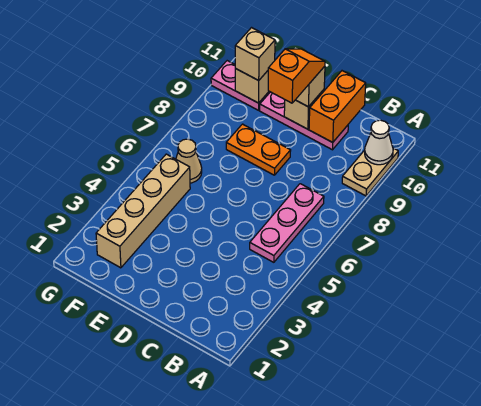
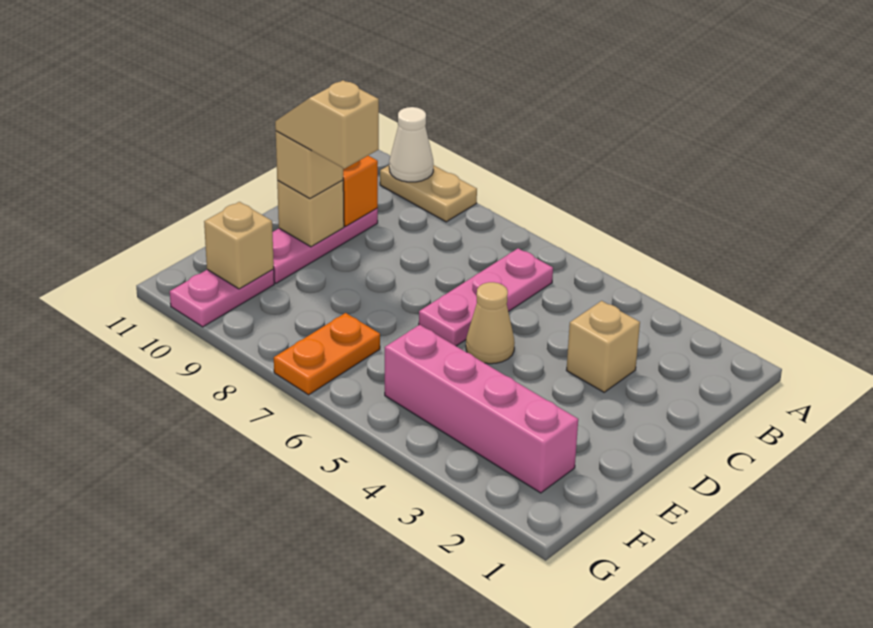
pink 1x3 plate [250,184,324,262] -> pink 1x3 plate turned to [419,248,553,346]
orange 1x2 plate [226,124,291,175] -> orange 1x2 plate moved to [274,313,380,395]
orange 1x2 slope [268,49,325,103] -> tan 1x2 slope [275,80,379,169]
tan 1x4 brick [96,154,190,268] -> pink 1x4 brick [385,325,578,493]
tan 1x1 cone [176,139,202,183] -> tan 1x1 cone moved to [466,282,515,364]
tan 1x1 brick [235,28,275,80] -> tan 1x1 brick moved to [566,301,640,392]

